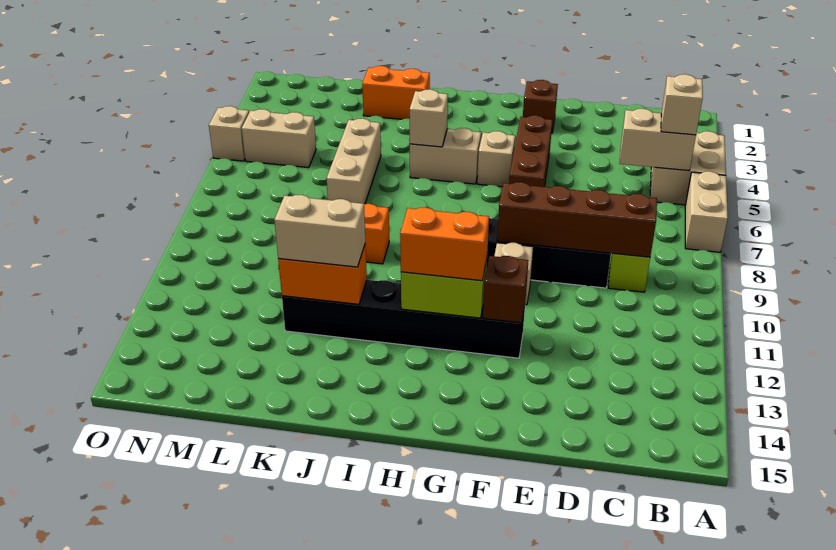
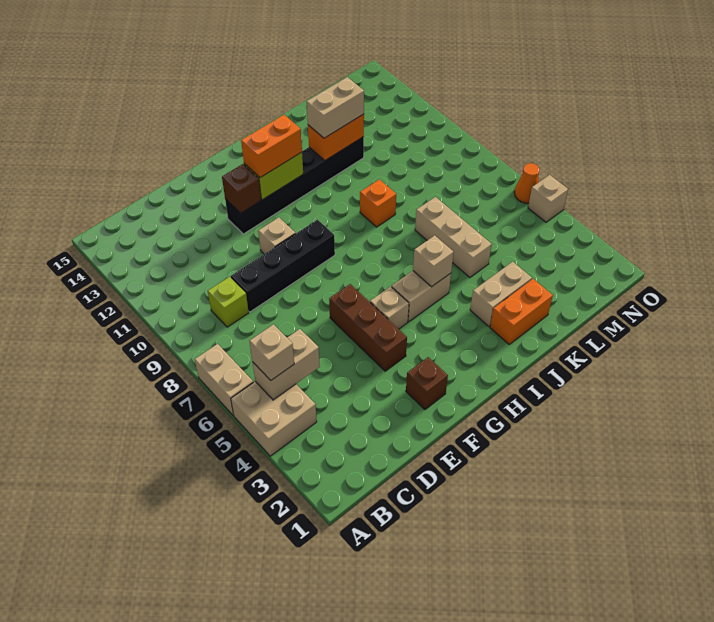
brown 1x4 brick [497,182,657,257] -> none
tan 1x2 brick [242,109,316,168] -> tan 1x2 brick moved to [470,262,532,327]
none -> orange 1x1 cone [515,163,539,203]

